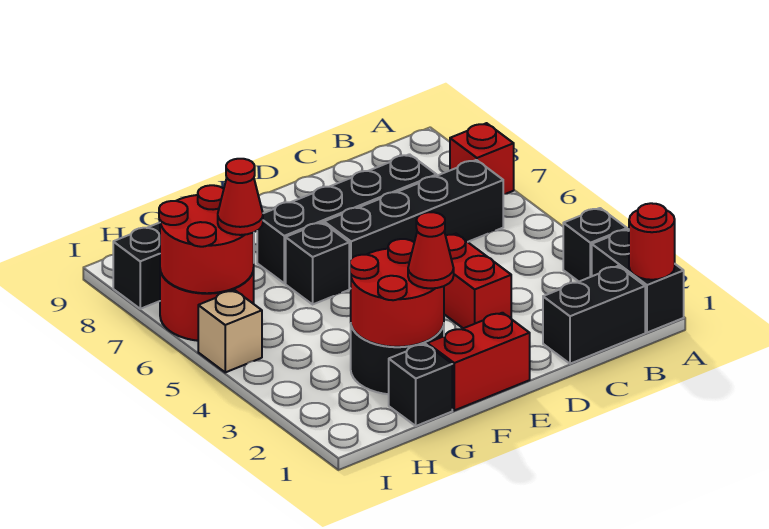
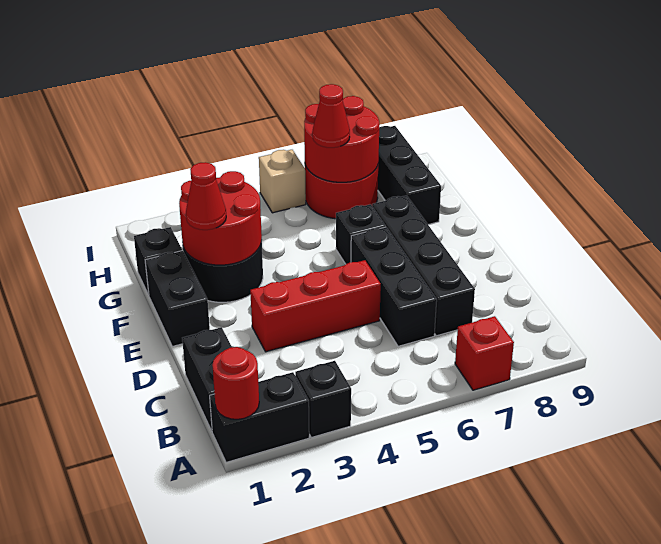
black 1x4 brick [324,160,503,289] -> black 1x3 brick [351,227,437,346]
red 1x2 brick [444,234,511,328] -> red 1x3 brick [250,260,381,352]
red 1x2 brick [427,313,530,410] -> black 1x2 brick [145,251,210,346]

